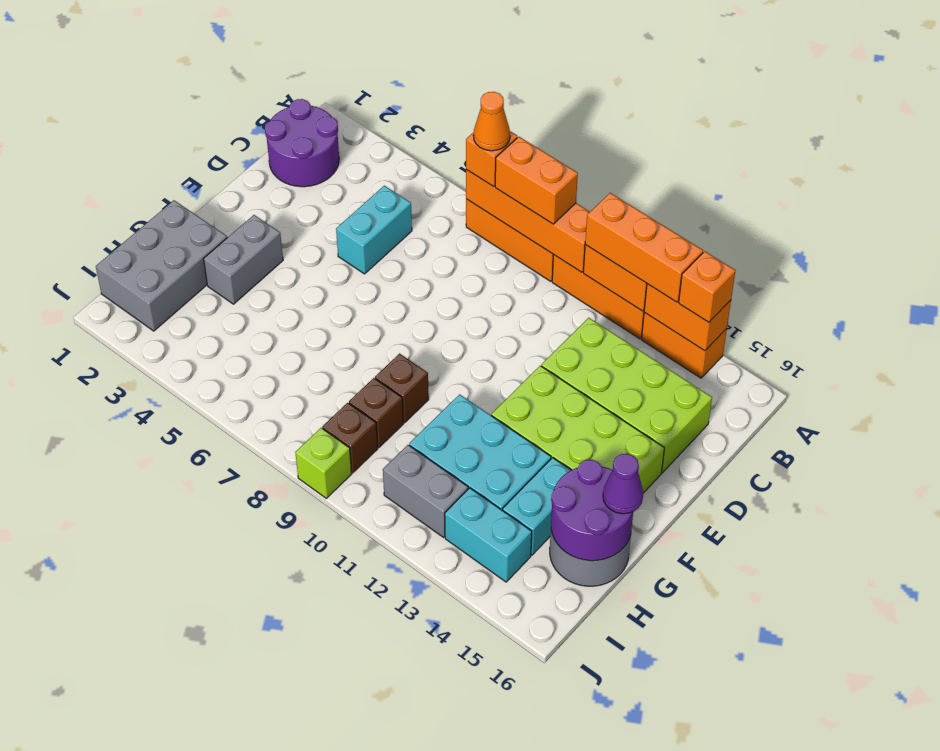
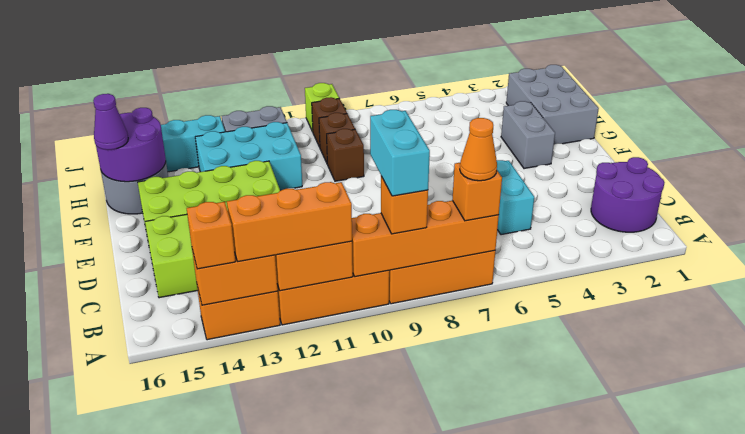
orange 1x2 brick [495,137,578,224] -> orange 1x1 brick [381,176,428,234]
cyan 1x2 brick [503,458,571,555] -> cyan 1x2 brick moved to [370,110,430,196]

